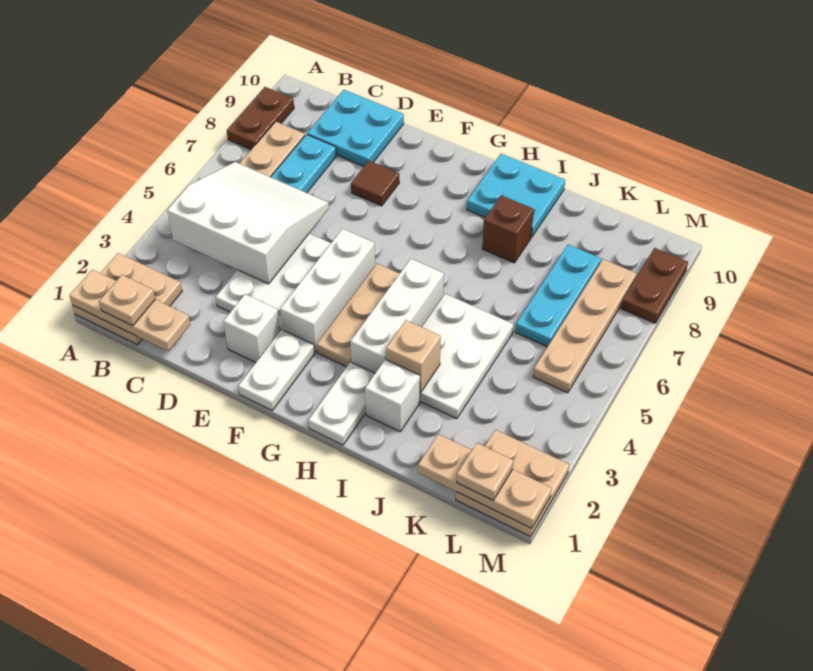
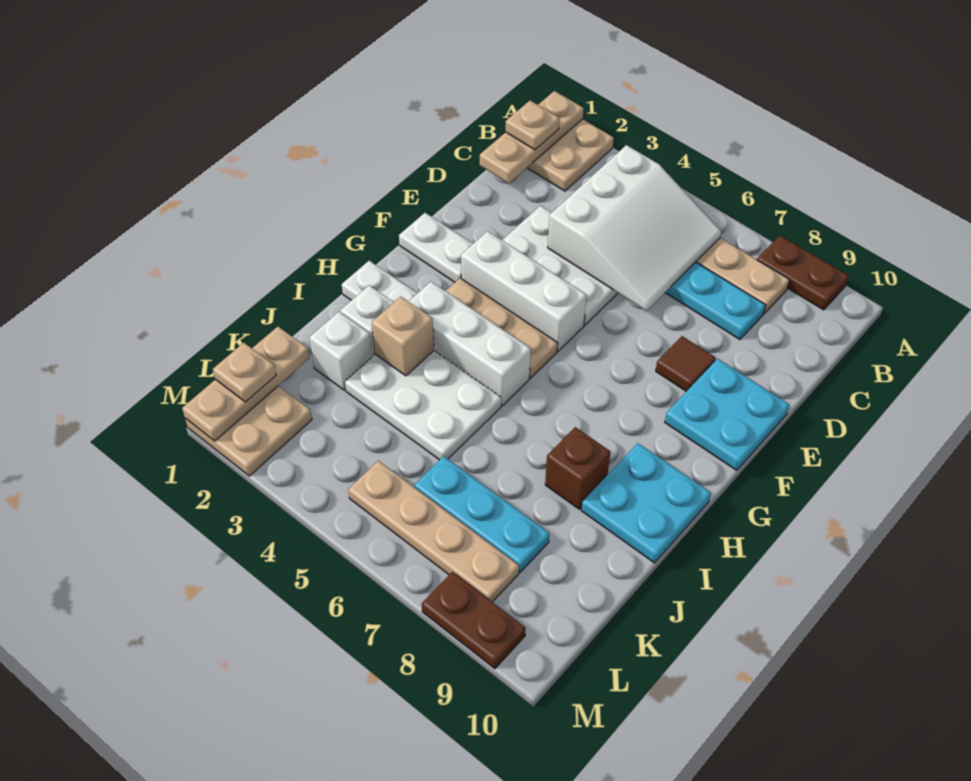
cyan 2x2 plate [307,90,404,166] -> cyan 2x2 plate moved to [665,359,789,470]
white 1x1 brick [223,294,280,363] -> white 1x1 brick moved to [309,312,372,390]

